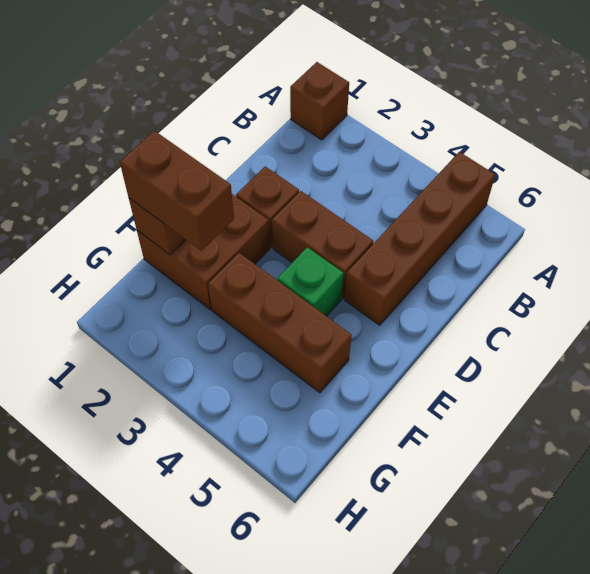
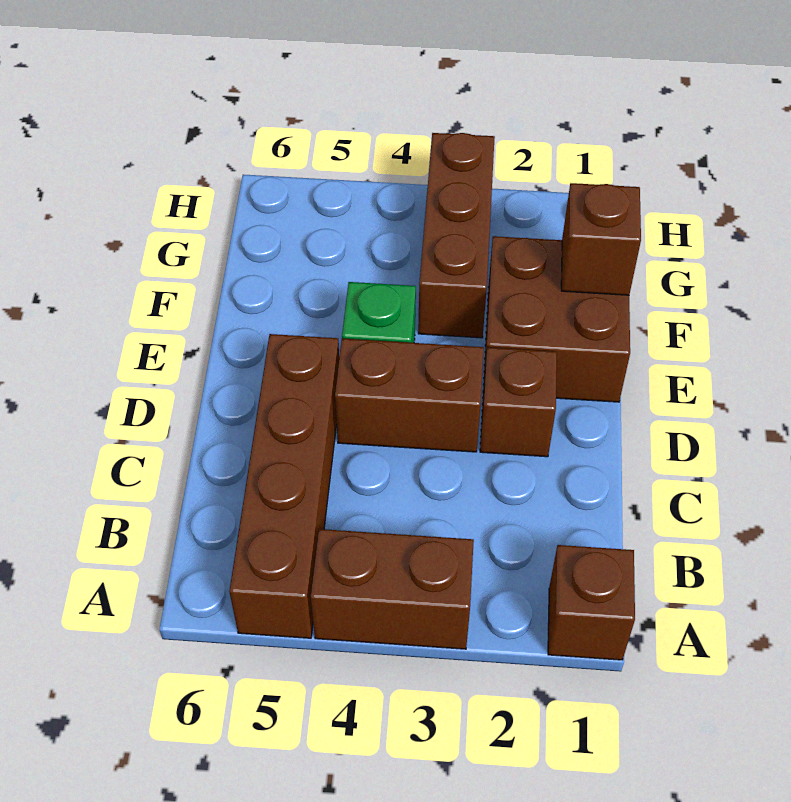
brown 1x2 brick [120,131,234,251] -> brown 1x2 brick moved to [311,529,474,649]
brown 1x3 brick [208,253,352,393] -> brown 1x3 brick turned to [418,133,495,338]

